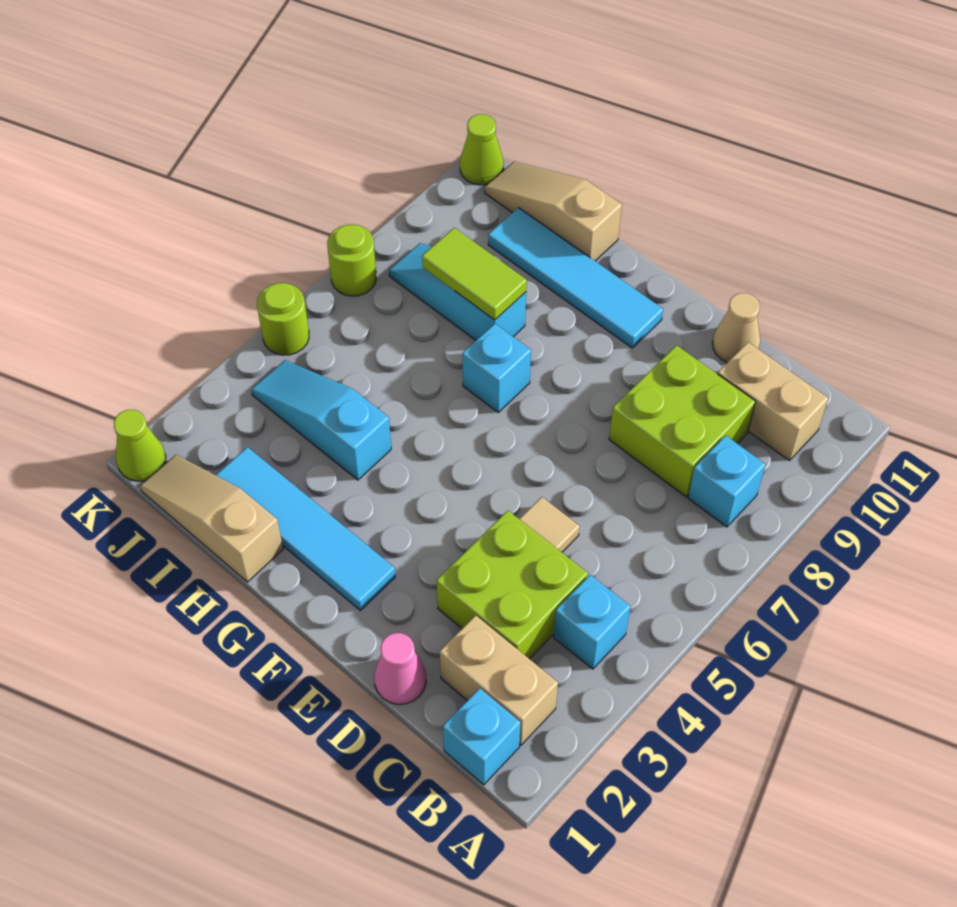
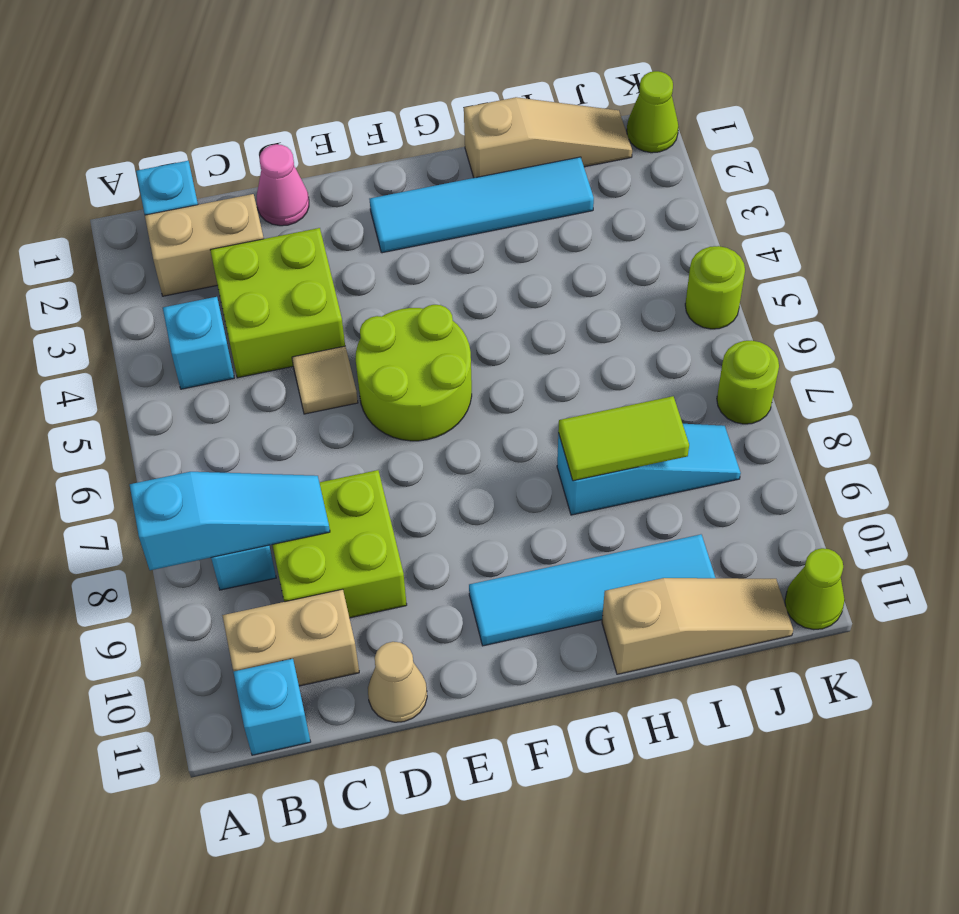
none -> lime 2x2 round brick [356,305,472,441]
cyan 1x1 brick [463,324,531,412] -> cyan 1x1 brick moved to [233,659,311,755]
cyan 1x3 slope [251,360,391,480] -> cyan 1x3 slope moved to [130,472,330,570]

